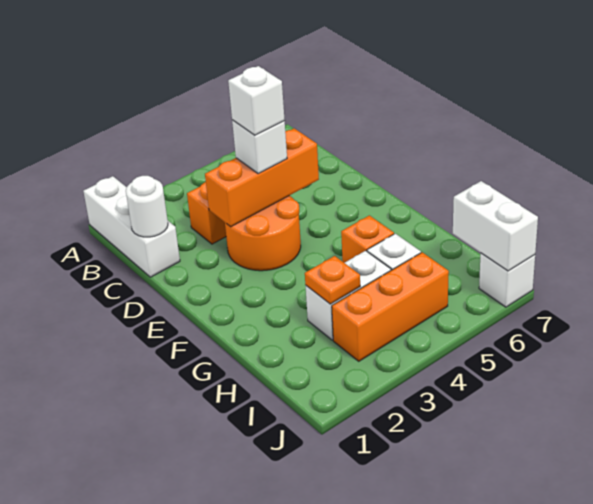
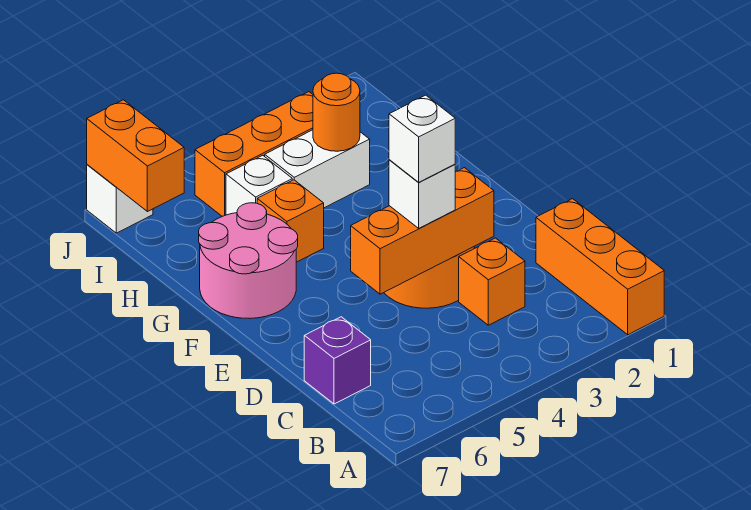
white 1x3 brick [83,176,180,277] -> orange 1x3 brick [536,199,664,335]
white 1x1 round brick [126,176,168,237] -> none
none -> purple 1x1 brick [304,317,371,404]
none -> pink 2x2 round brick [199,203,298,319]
orange 1x1 plate [305,256,360,304] -> orange 1x1 round brick [313,73,360,151]
white 1x2 brick [453,181,538,271] -> orange 1x2 brick [87,100,184,212]

